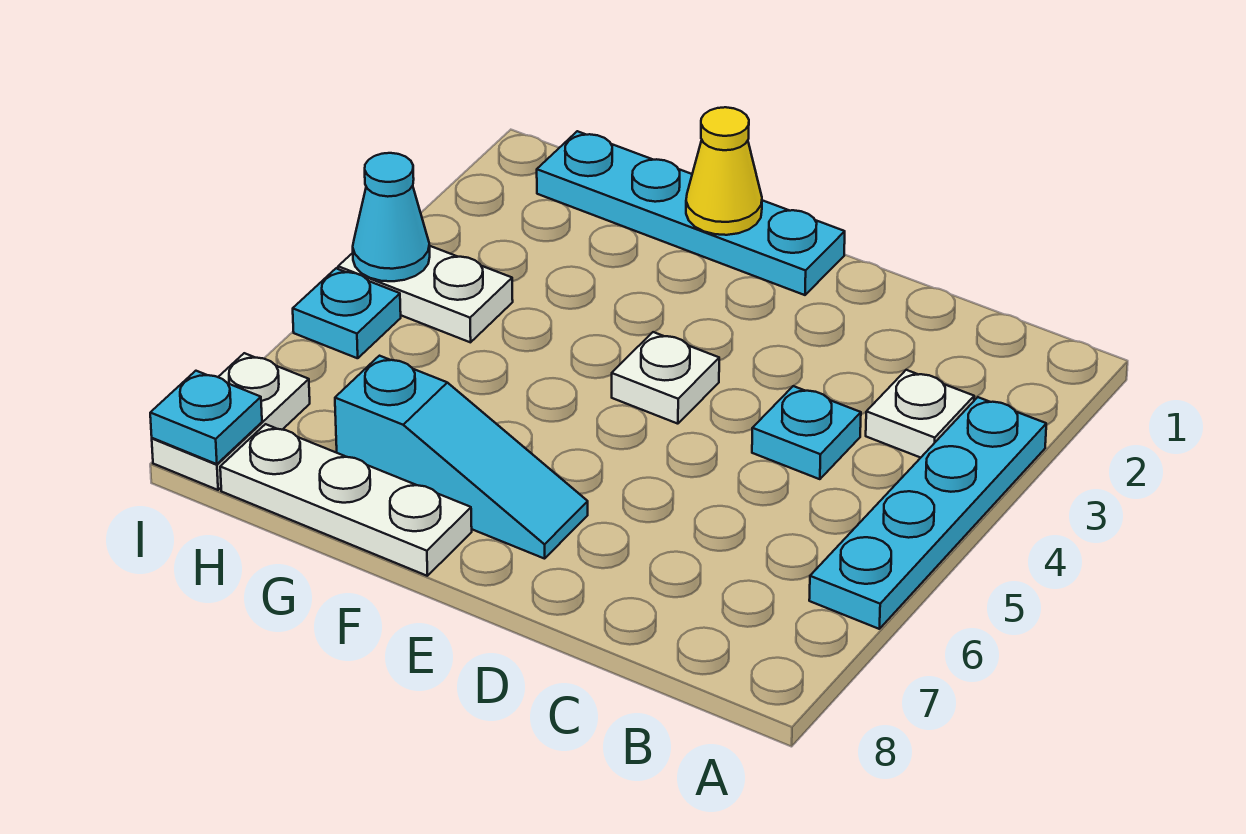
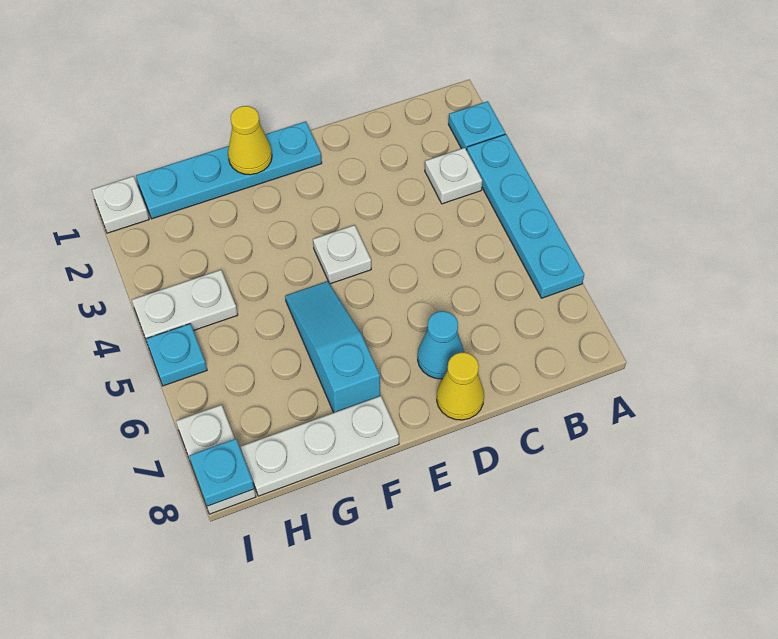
cyan 1x1 plate [752,386,861,479] -> cyan 1x1 plate moved to [448,101,505,150]
none -> yellow 1x1 cone [437,352,484,420]
cyan 1x3 slope [335,356,588,559] -> cyan 1x3 slope turned to [285,281,380,413]
none -> white 1x1 plate [92,176,149,233]
cyan 1x1 cone [353,153,430,281] -> cyan 1x1 cone moved to [418,311,464,379]

